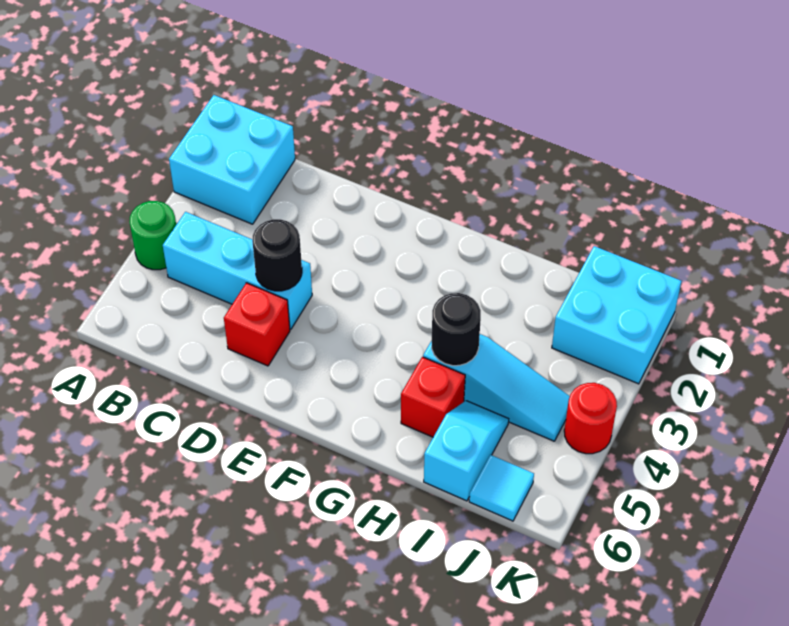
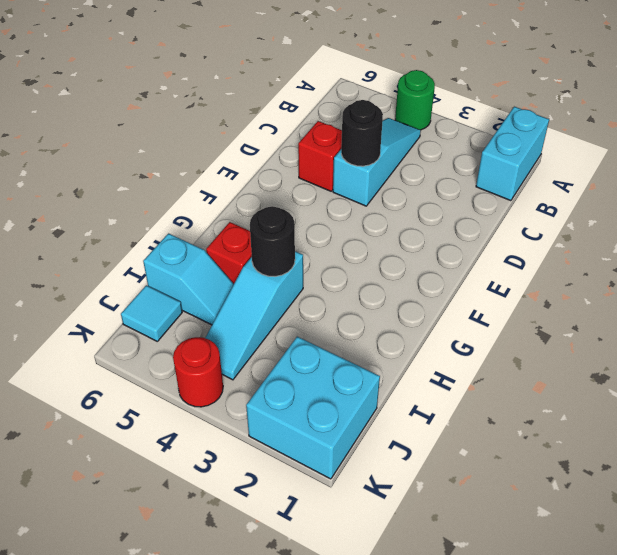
cyan 2x2 brick [169,95,295,224] -> cyan 1x2 brick [476,107,549,201]
cyan 1x3 brick [163,212,312,329] -> cyan 1x3 slope [333,118,421,206]

